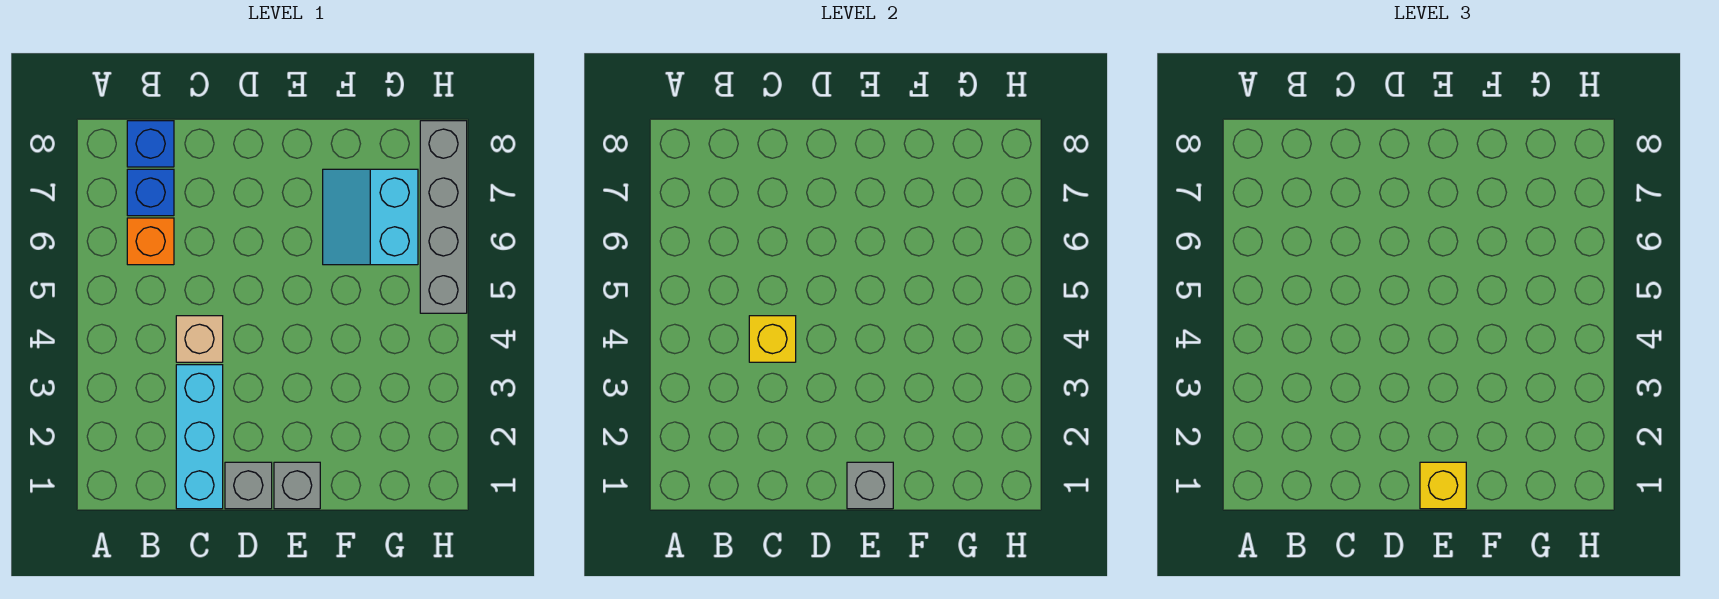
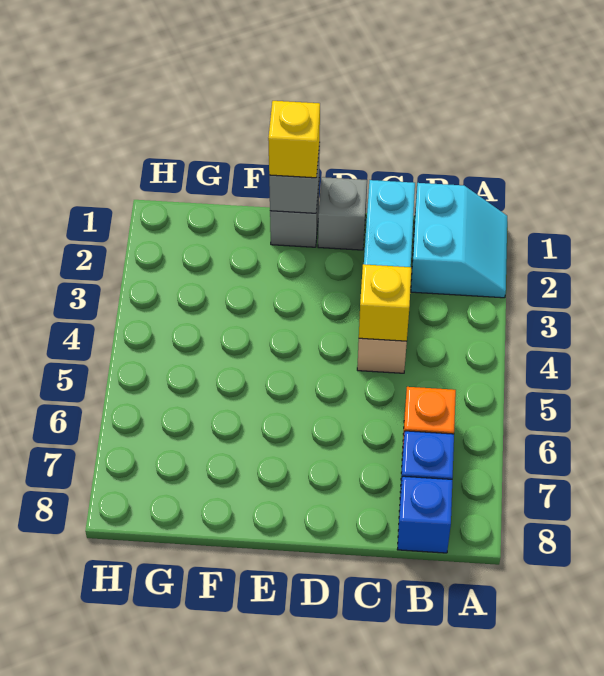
cyan 2x2 slope [323,169,418,265] -> cyan 2x2 slope moved to [411,183,507,298]
grey 1x4 brick [420,121,467,313] -> none

